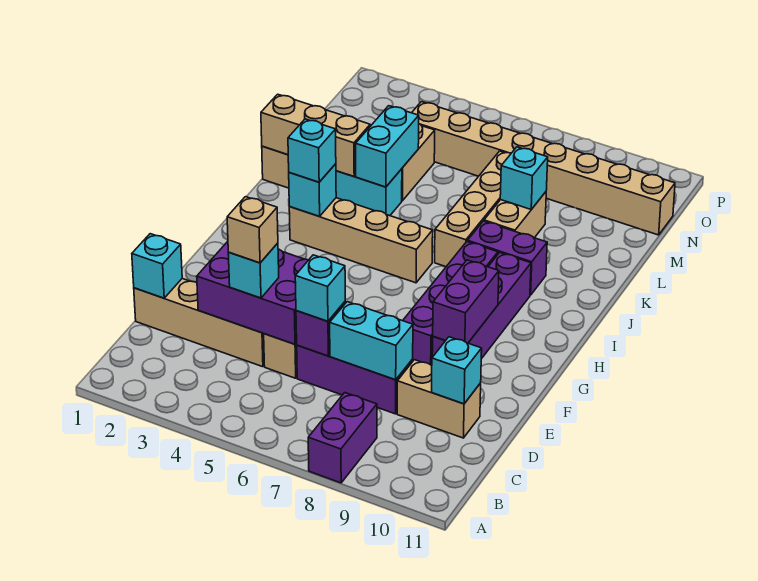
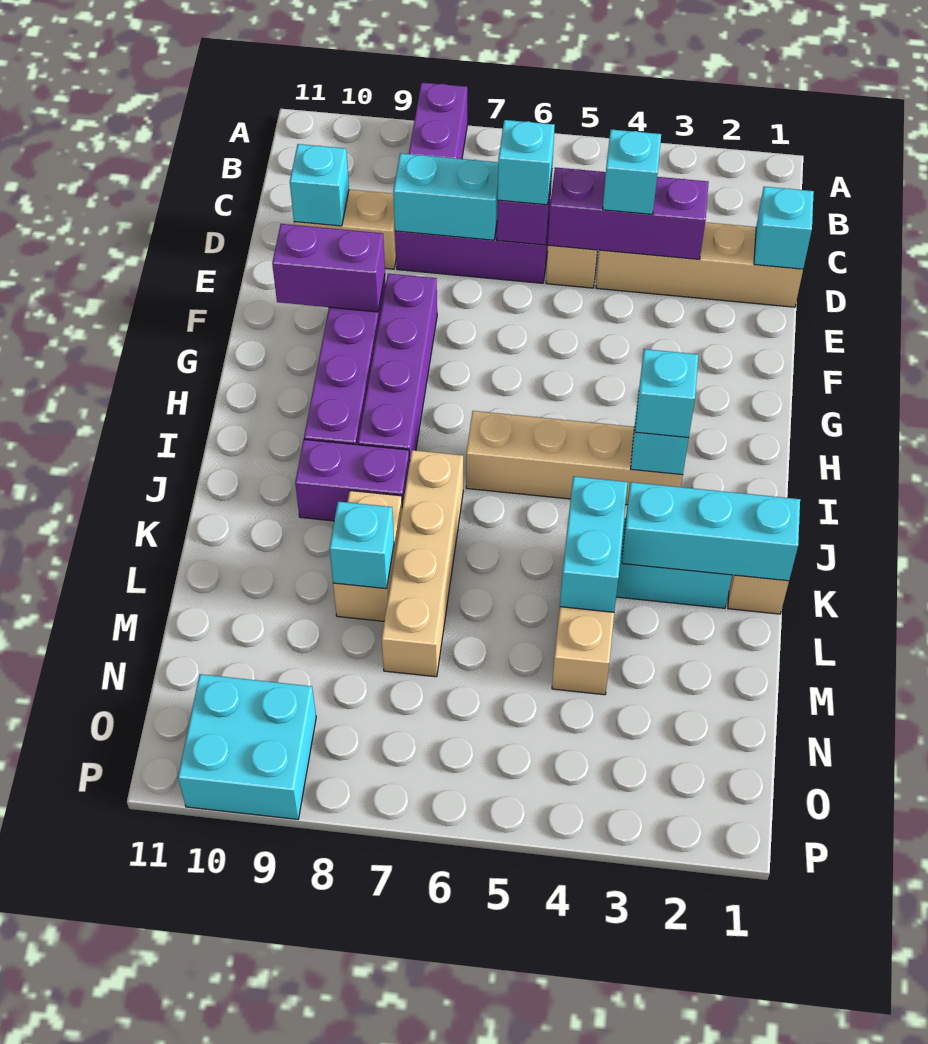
purple 2x3 brick [197,241,308,344] -> purple 1x3 brick [548,167,709,259]
tan 1x1 brick [227,197,278,263] -> none
purple 1x2 brick [433,260,499,343] -> purple 1x2 brick turned to [272,224,385,312]
tan 1x3 brick [261,94,370,176] -> cyan 1x3 brick [622,482,800,581]
tan 1x8 brick [412,102,675,235] -> none
none -> cyan 2x2 brick [178,674,316,819]

